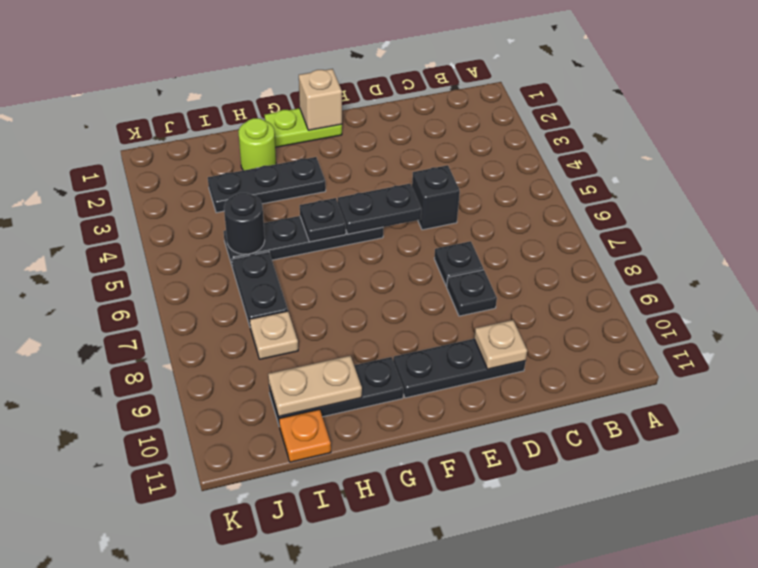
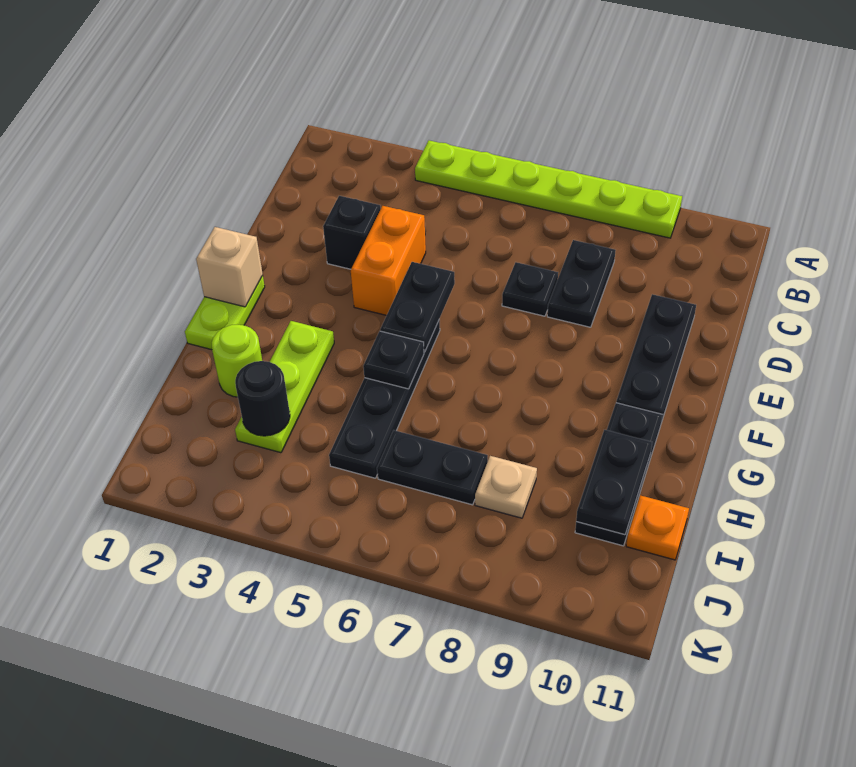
none -> lime 1x6 plate [415,140,682,238]
none -> orange 1x2 brick [351,206,426,315]
black 1x1 brick [412,165,460,230] -> black 1x1 brick moved to [323,196,381,269]
black 1x1 plate [447,270,497,316] -> black 1x2 plate [547,240,616,327]
tan 1x1 plate [474,320,527,369] -> none
black 1x3 plate [208,157,326,213] -> lime 1x3 plate [235,321,334,453]
tan 1x2 plate [268,356,362,416] -> black 1x2 plate [576,430,652,535]
black 1x1 round brick [224,193,265,254] -> black 1x1 round brick moved to [235,361,290,436]

